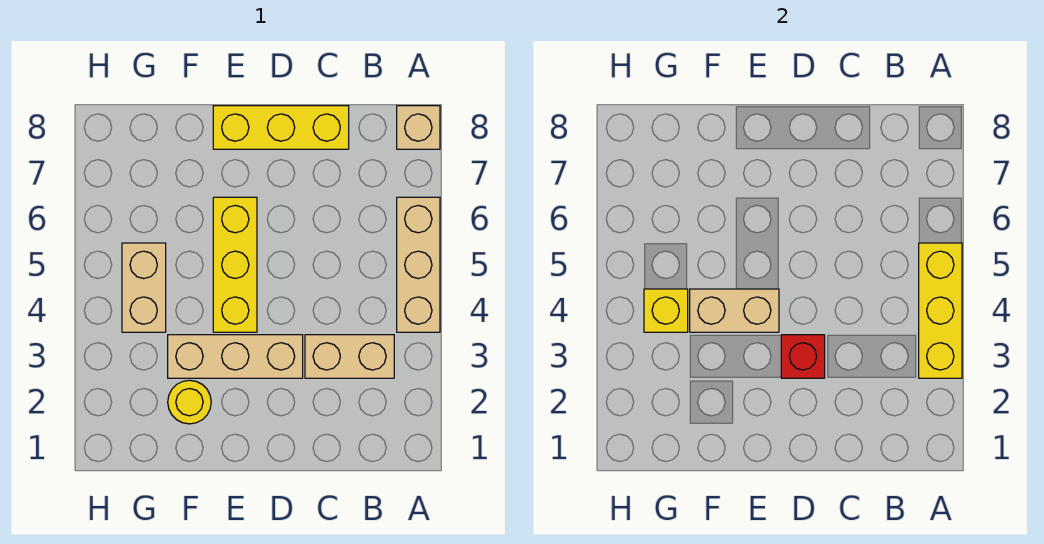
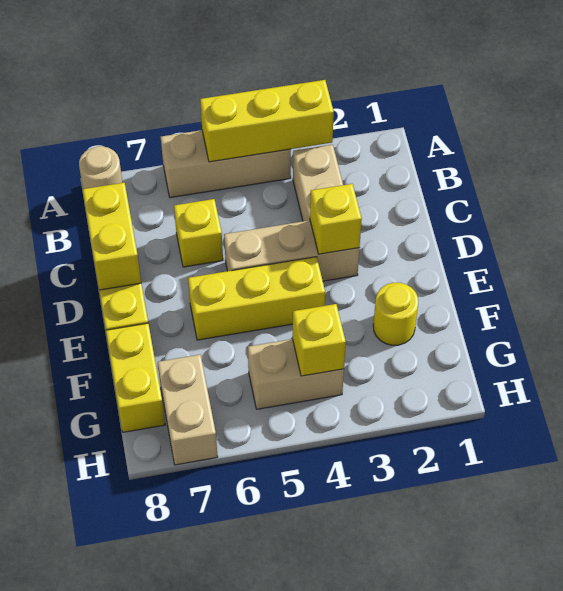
tan 1x1 brick [397,106,440,149] -> tan 1x1 round brick [79,146,123,189]
none -> yellow 1x1 brick [174,199,223,267]
none -> yellow 1x2 brick [83,183,141,290]
tan 1x3 brick [168,335,303,378] -> tan 1x3 brick turned to [224,220,359,281]
red 1x1 brick [781,335,825,378] -> yellow 1x1 brick [310,184,362,254]
tan 1x2 brick [690,289,779,332] -> tan 1x2 brick moved to [158,355,218,465]
none -> yellow 1x2 brick [106,323,165,432]

